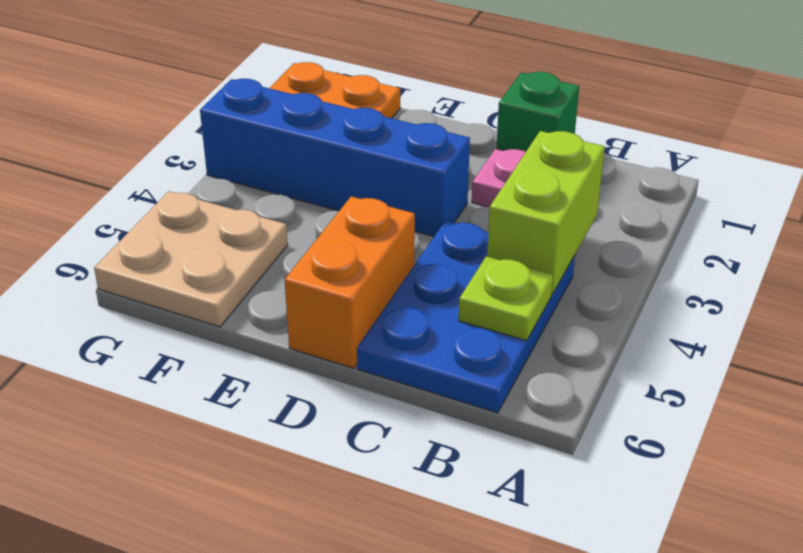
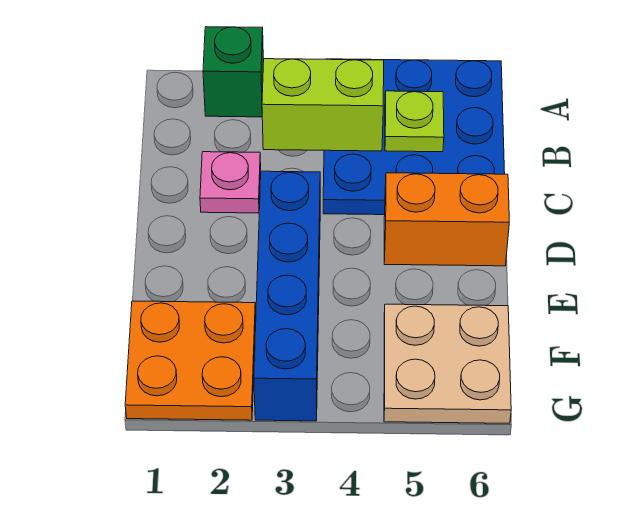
blue 2x3 plate [357,221,575,413] -> blue 3x3 plate [323,59,505,215]
green 1x1 brick [496,72,579,152] -> green 1x1 brick moved to [203,27,263,117]

